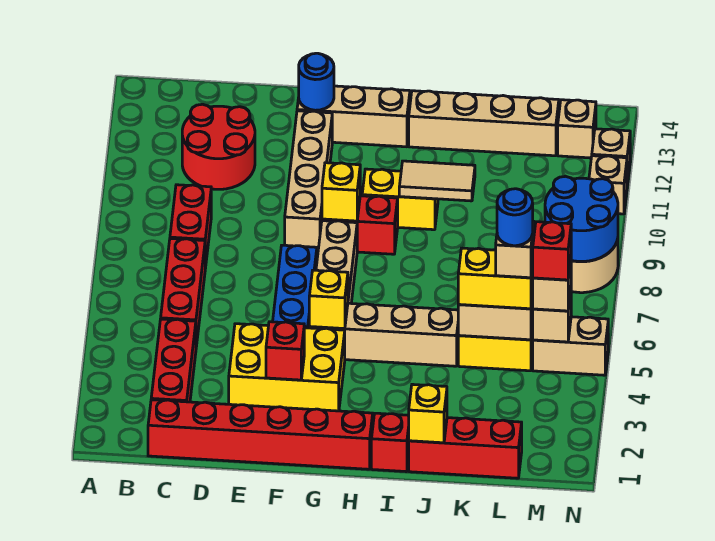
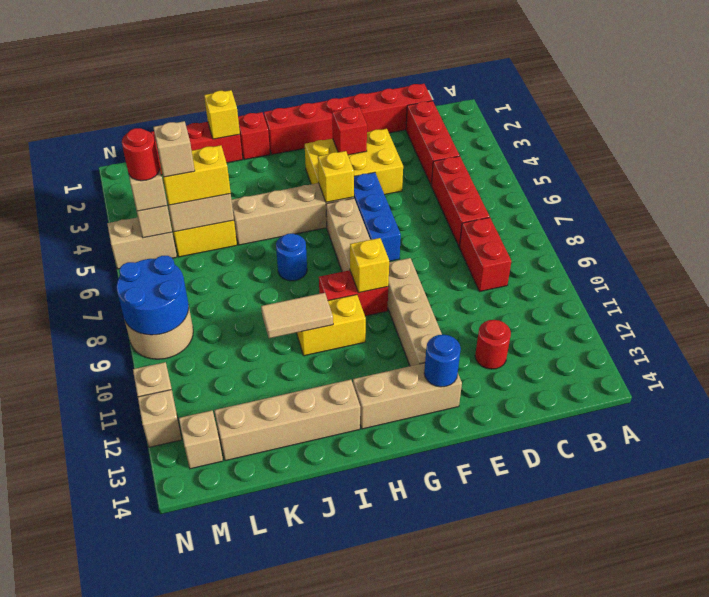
red 2x2 round brick [182,104,255,189] -> red 1x1 round brick [475,320,511,369]
blue 1x1 round brick [497,189,533,246] -> blue 1x1 round brick moved to [276,234,307,281]
red 1x1 brick [532,222,571,280] -> red 1x1 round brick [122,128,160,181]

